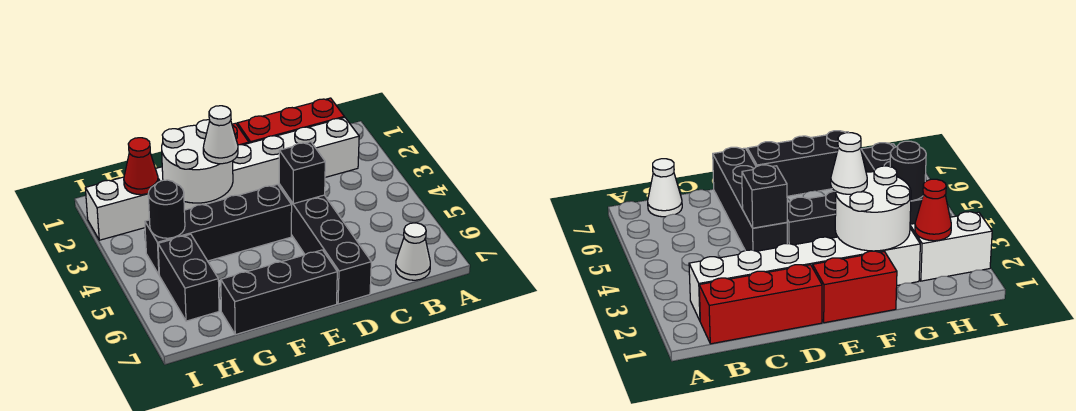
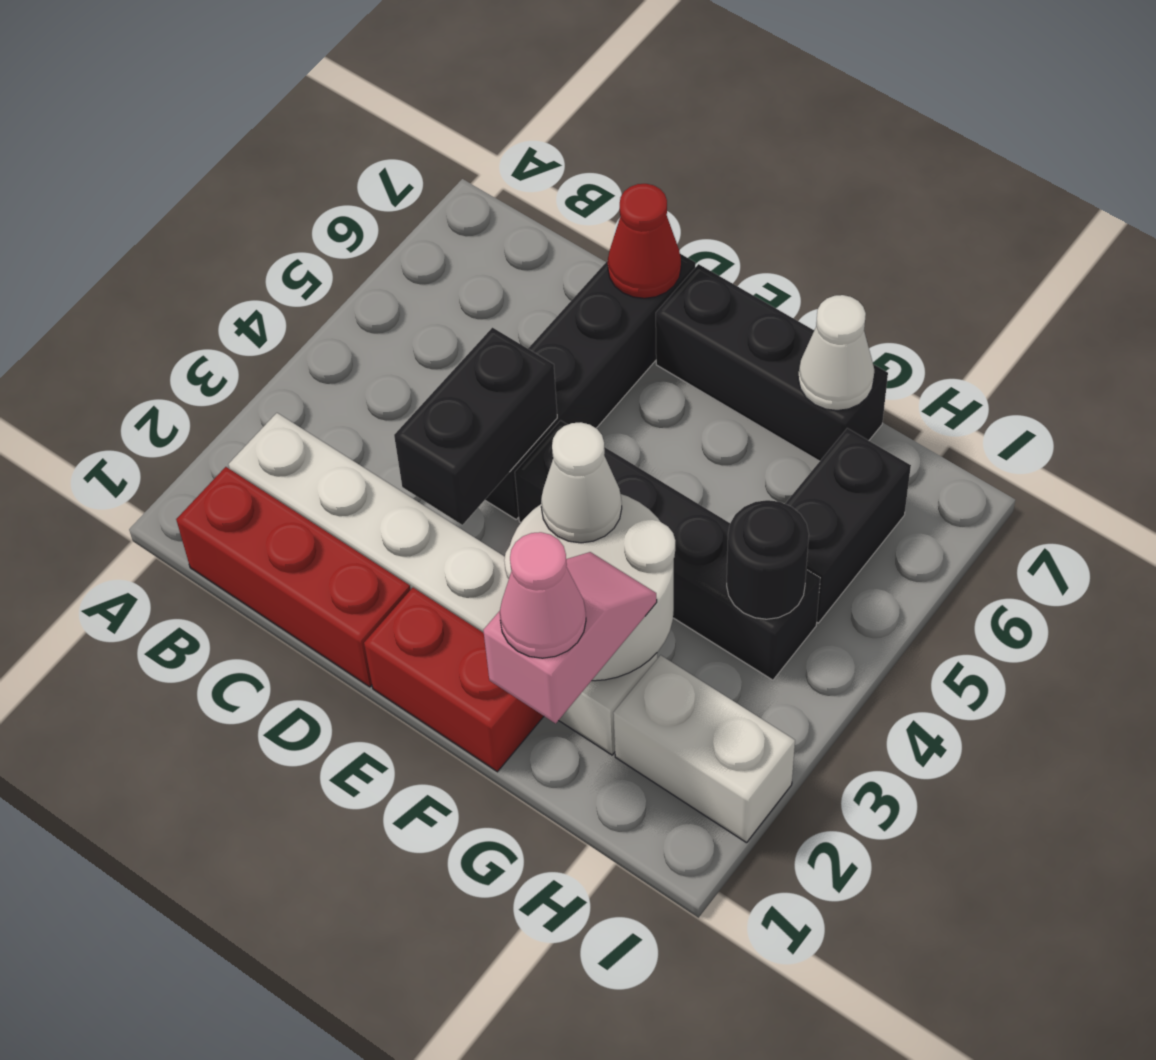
white 1x1 cone [396,223,430,280] -> white 1x1 cone moved to [798,295,874,411]
black 1x1 brick [279,142,325,204] -> black 1x2 brick [394,328,557,525]
none -> pink 1x2 slope [483,552,657,723]
none -> pink 1x1 cone [500,532,586,658]
red 1x1 cone [124,138,158,195] -> red 1x1 cone moved to [608,184,681,298]

